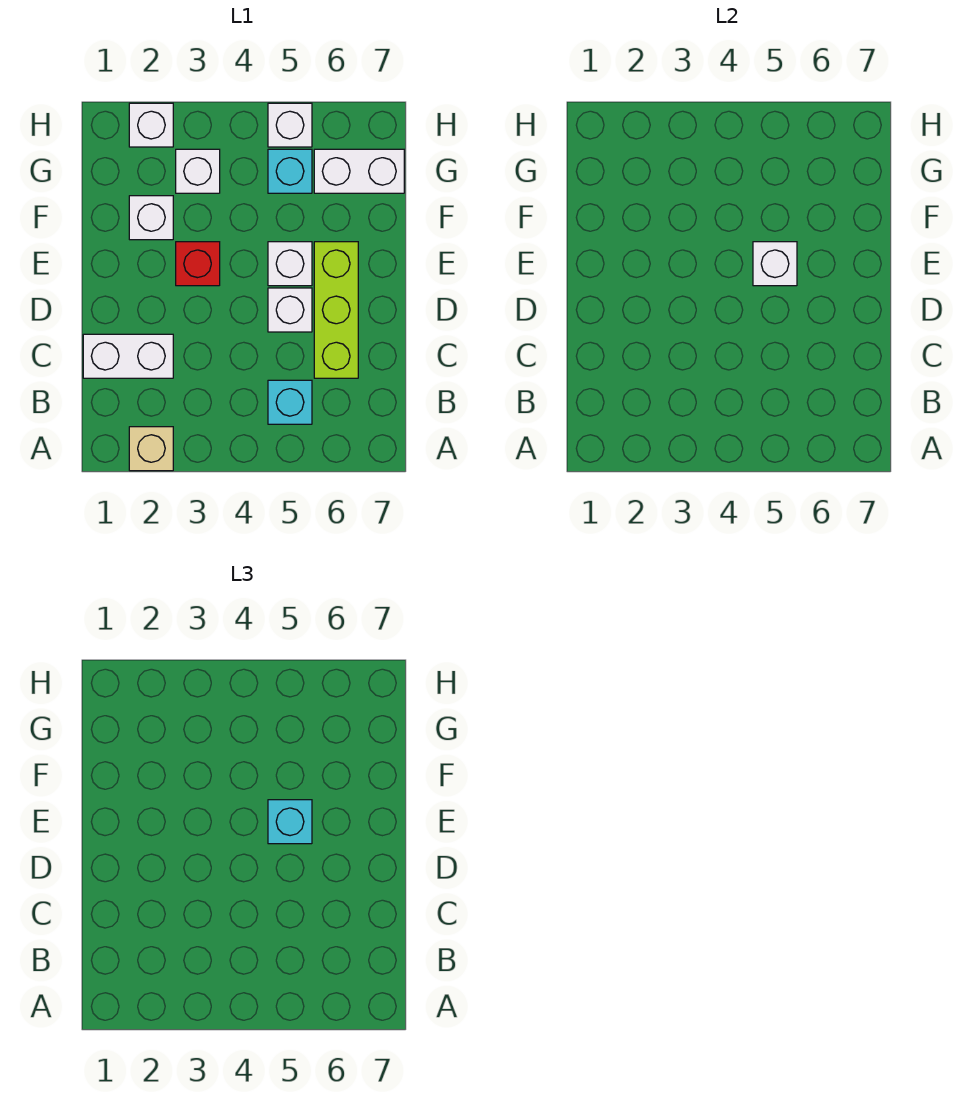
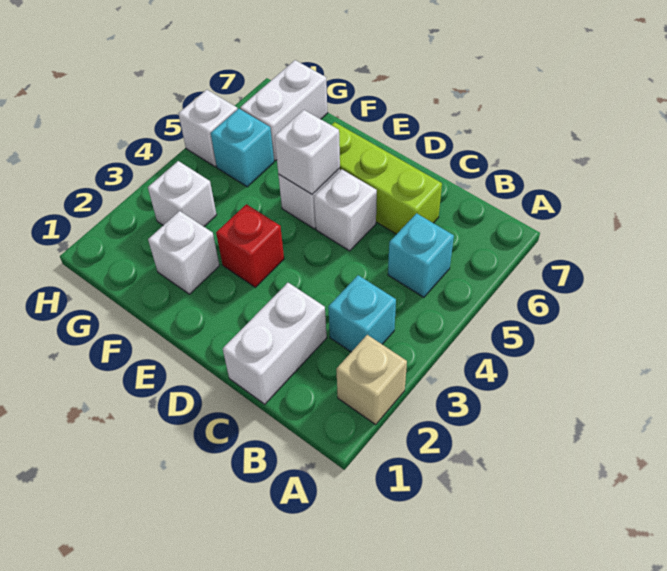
cyan 1x1 brick [268,800,312,844] -> cyan 1x1 brick moved to [328,275,396,352]
white 1x1 brick [129,103,173,147] -> none

